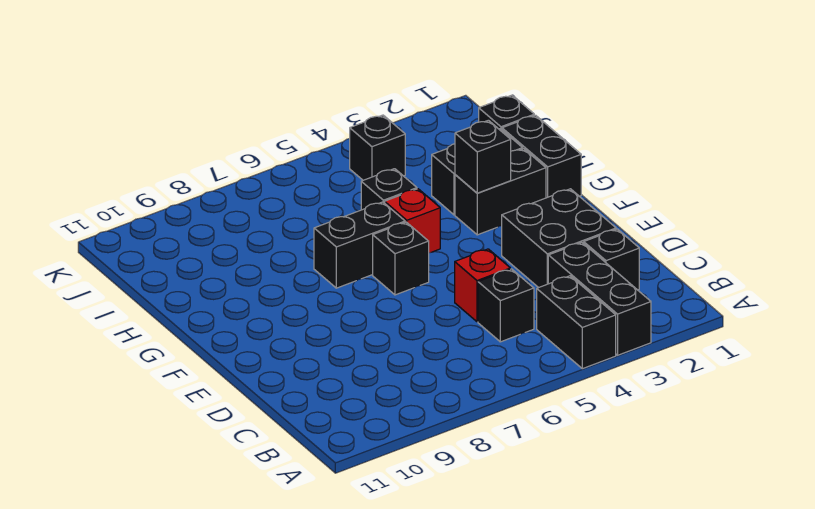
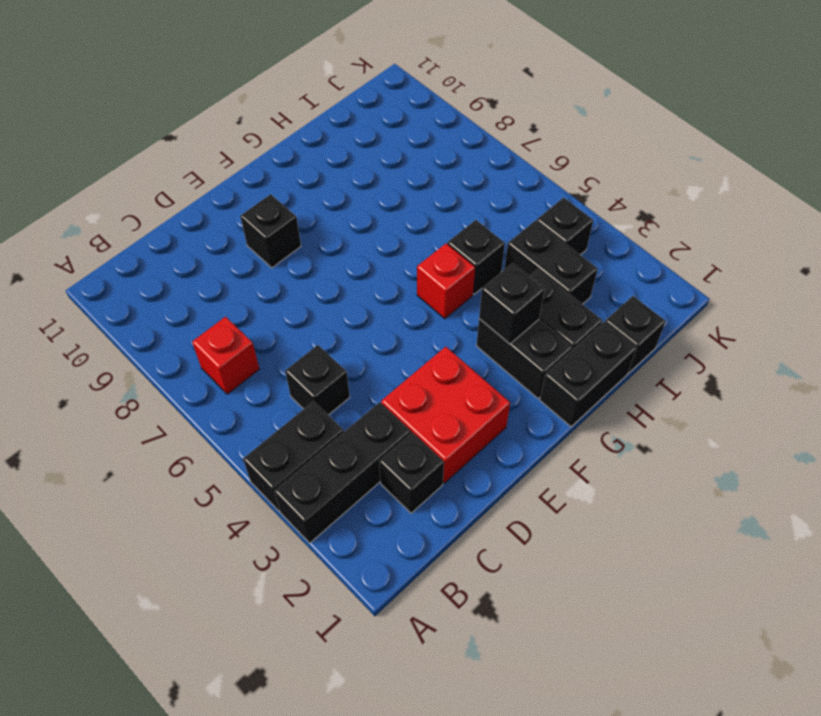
black 2x2 brick [502,189,616,288] -> red 2x2 brick [381,347,510,483]
red 1x1 brick [455,249,510,322] -> red 1x1 brick moved to [192,317,259,394]
black 1x1 brick [373,222,429,295] -> black 1x1 brick moved to [240,194,301,268]
black 1x2 brick [314,202,405,288] -> black 1x2 brick moved to [505,221,598,304]

